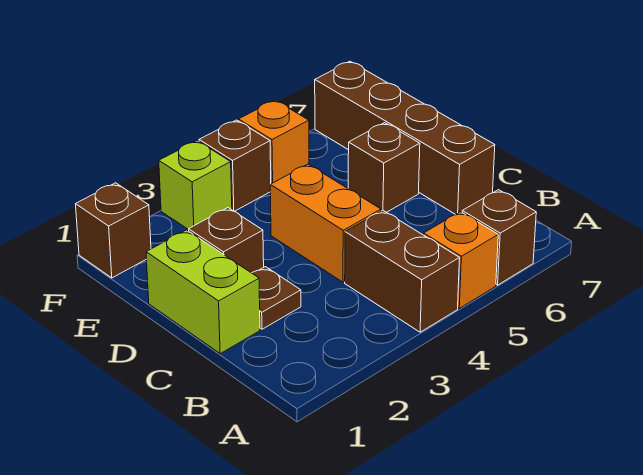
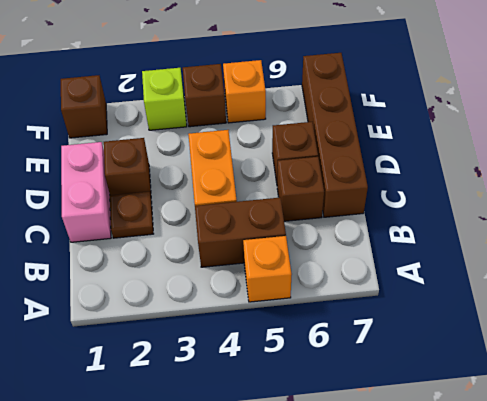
brown 1x2 brick [345,210,460,332] -> brown 1x2 brick turned to [195,198,286,267]
brown 1x1 brick [462,190,536,285] -> brown 1x1 brick moved to [277,157,324,221]
lime 1x2 brick [146,230,260,353] -> pink 1x2 brick [61,142,111,242]

